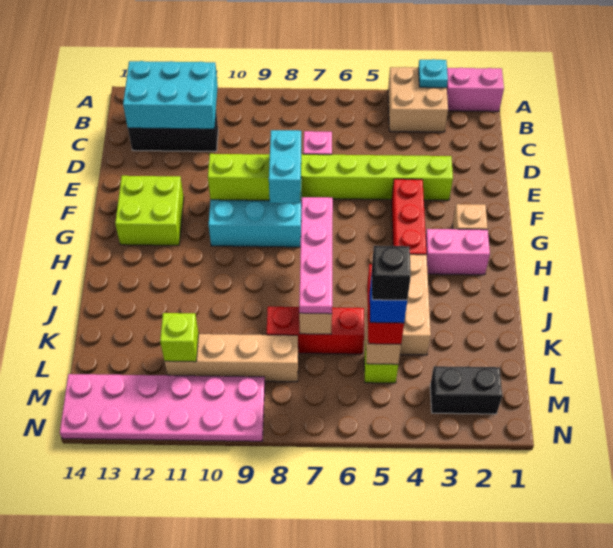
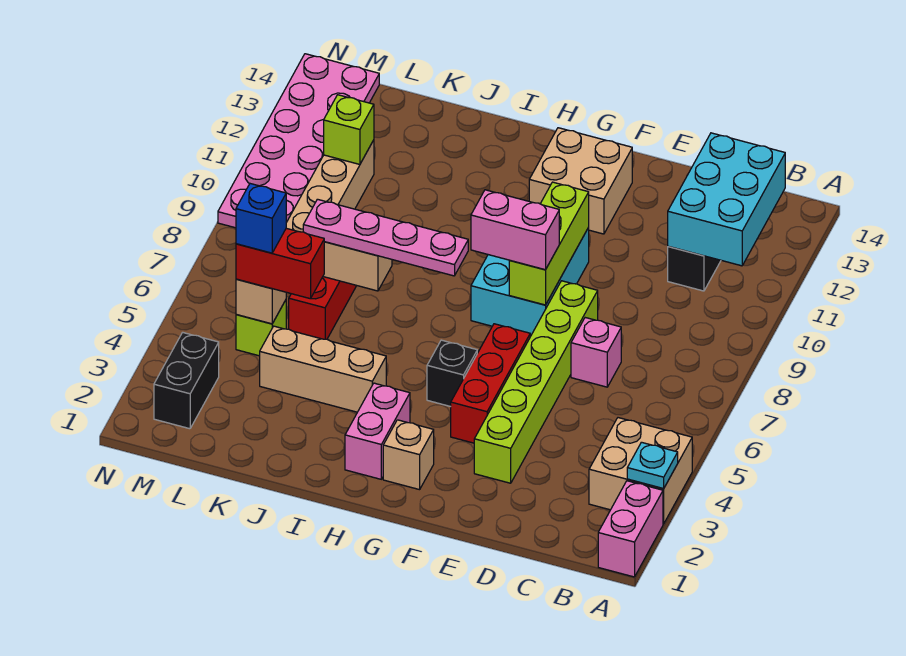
red 1x3 brick [392,179,426,255] -> red 1x3 brick turned to [451,324,530,443]
cyan 1x2 brick [269,130,301,203] -> pink 1x2 brick [471,190,559,270]
lime 2x2 brick [115,176,184,245] -> tan 2x2 brick [529,128,632,234]
black 1x1 brick [372,246,411,300] -> black 1x1 brick moved to [427,340,477,407]

